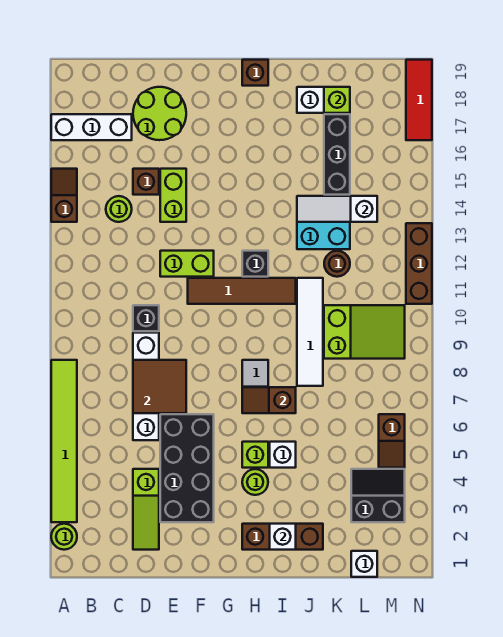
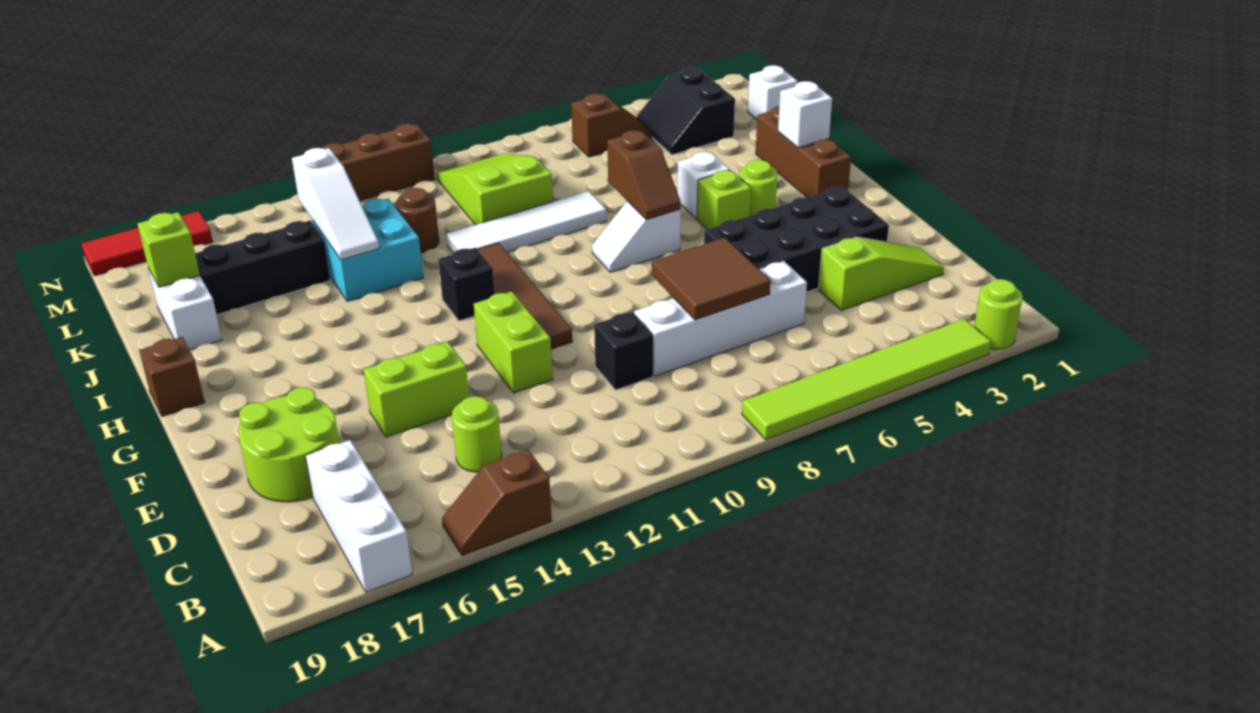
brown 1x1 brick [133,169,159,195] -> none

